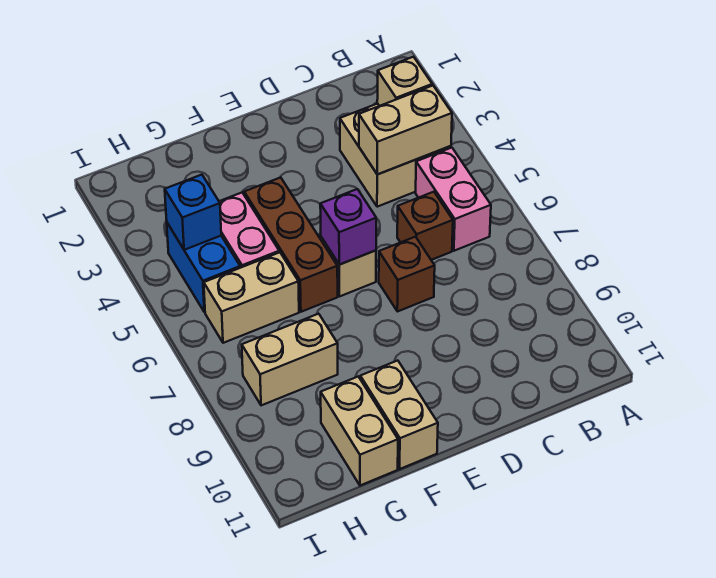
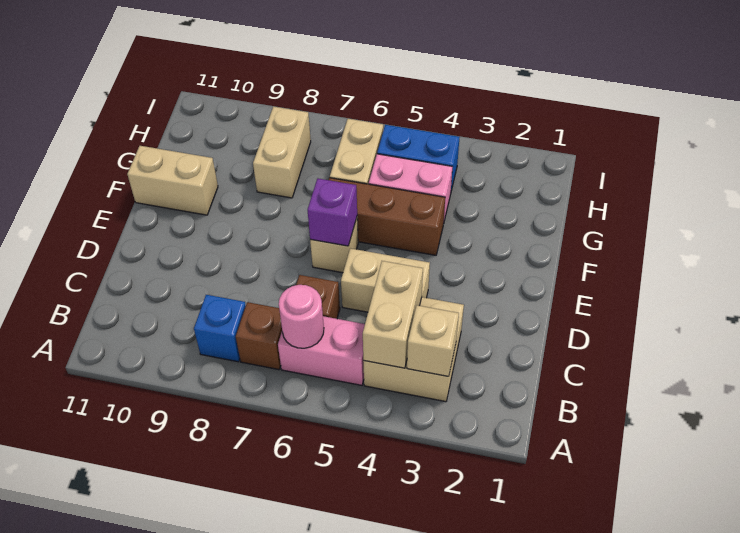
none -> pink 1x1 round brick [279,285,324,348]
brown 1x1 brick [379,237,435,312] -> brown 1x1 brick moved to [236,302,282,369]
tan 1x2 brick [321,377,398,485] -> tan 1x2 brick moved to [341,248,430,312]
blue 1x1 brick [165,175,221,250] -> blue 1x1 brick moved to [194,295,246,362]

